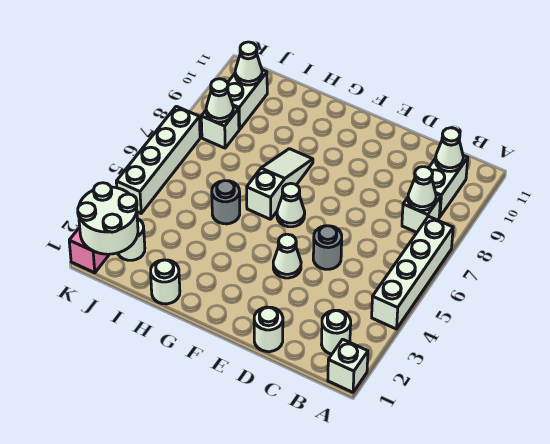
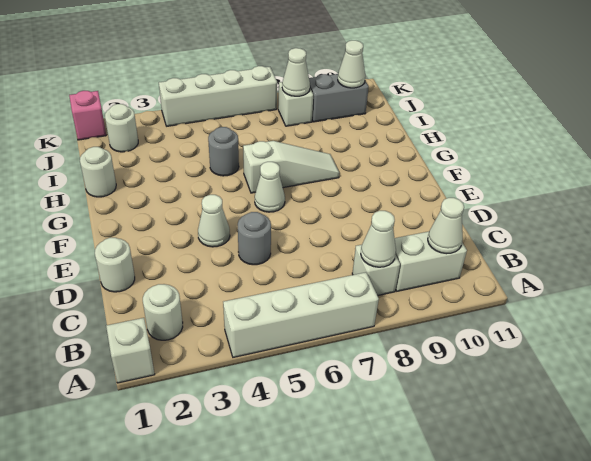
white 2x2 round brick [78,183,138,254] -> none
white 1x2 brick [227,70,267,130] -> grey 1x2 brick [309,74,369,122]

